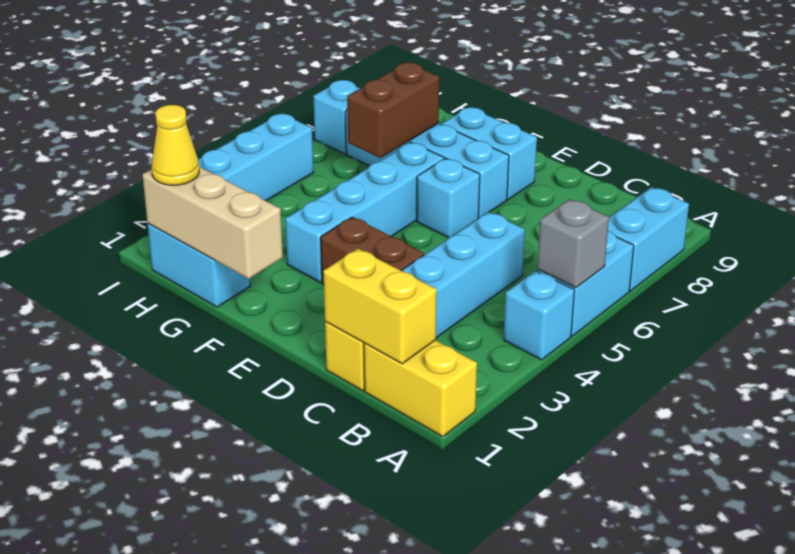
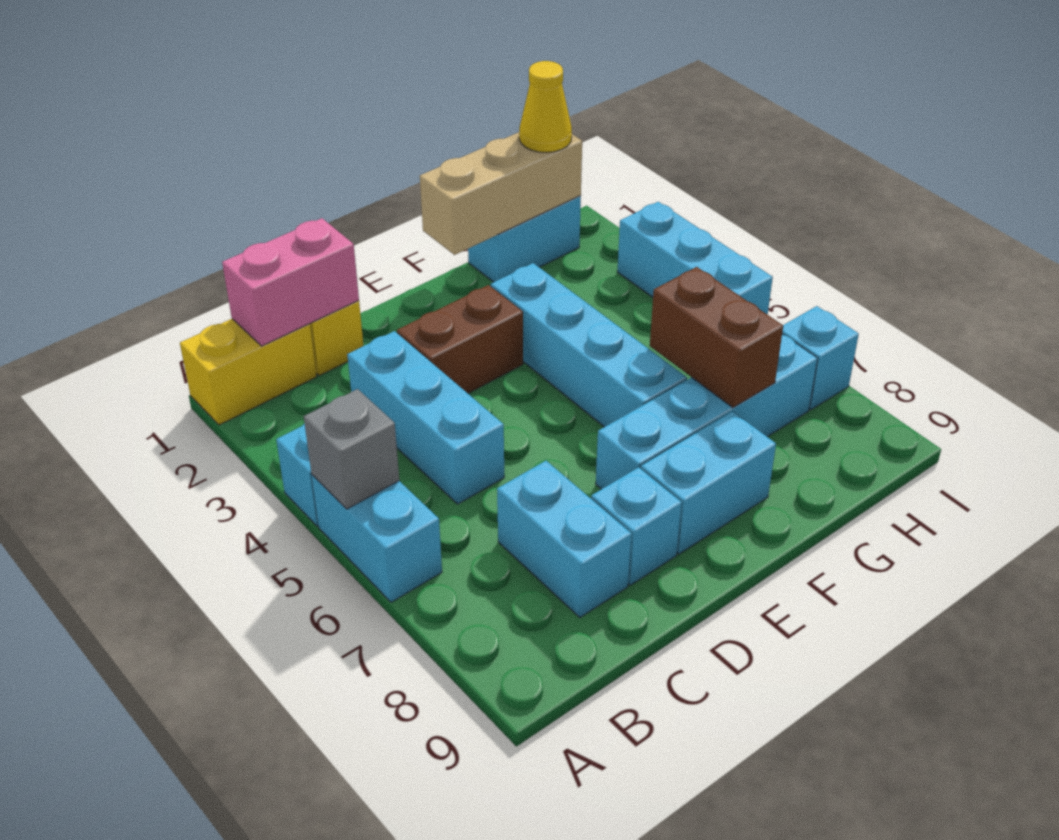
cyan 1x2 brick [608,187,689,291] -> cyan 1x2 brick moved to [497,461,631,617]
yellow 1x2 brick [323,249,437,364] -> pink 1x2 brick [222,218,359,346]
cyan 1x1 brick [417,158,480,238] -> cyan 1x1 brick moved to [591,467,682,585]

